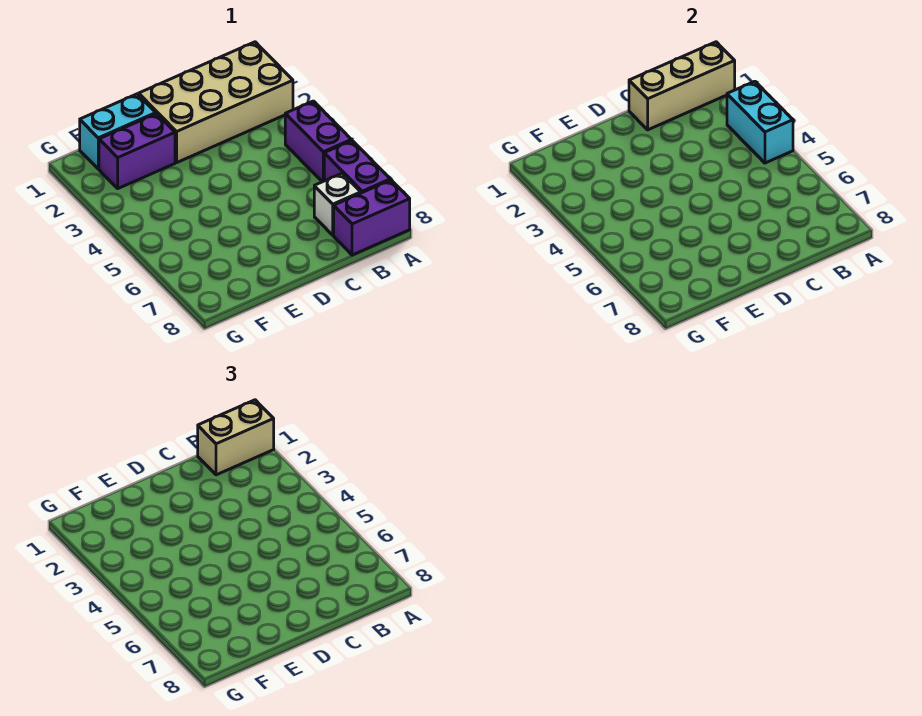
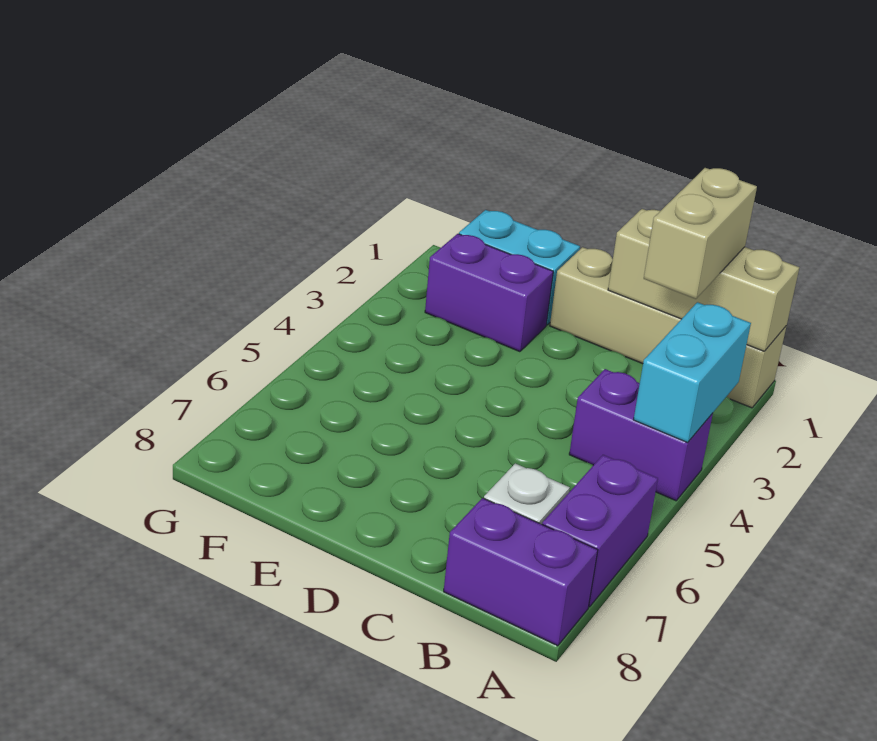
tan 2x4 brick [139,42,293,162] -> tan 1x4 brick [550,247,786,408]
tan 1x2 brick [198,400,274,475] -> tan 1x2 brick turned to [644,168,757,299]
purple 1x2 brick [285,101,351,182] -> purple 1x2 brick turned to [569,369,713,501]

